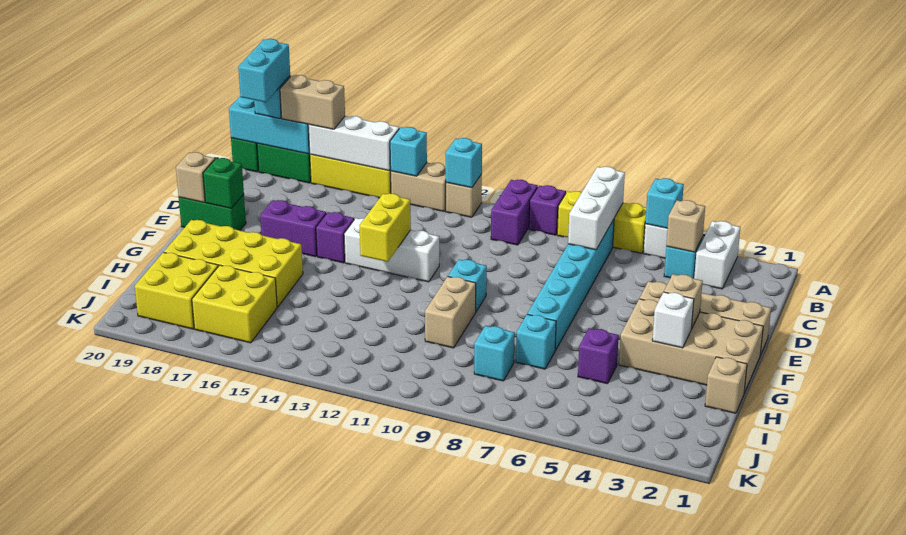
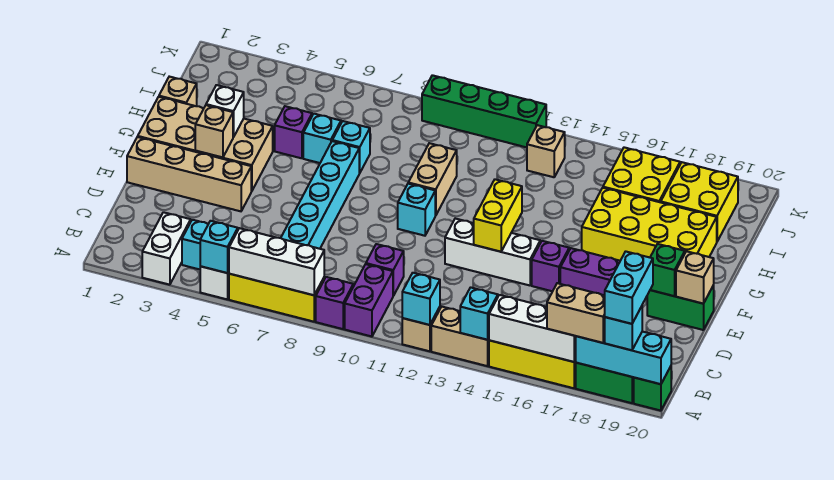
white 1x3 brick [568,167,625,250] -> white 1x3 brick turned to [229,228,324,295]
tan 1x1 brick [666,200,705,252] -> tan 1x1 brick moved to [527,125,565,177]
none -> purple 1x1 brick [366,244,404,296]
cyan 1x1 brick [474,326,515,381] -> cyan 1x1 brick moved to [303,114,341,163]
none -> green 1x4 brick [422,75,546,147]

